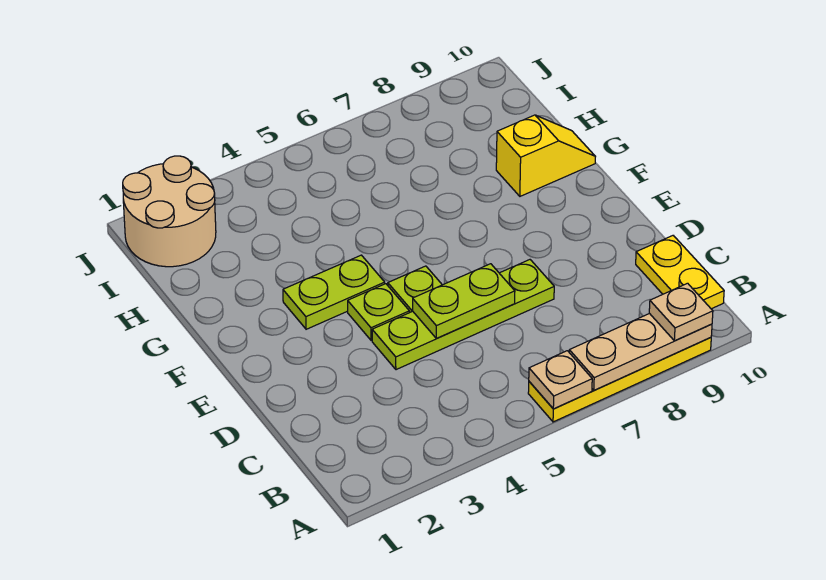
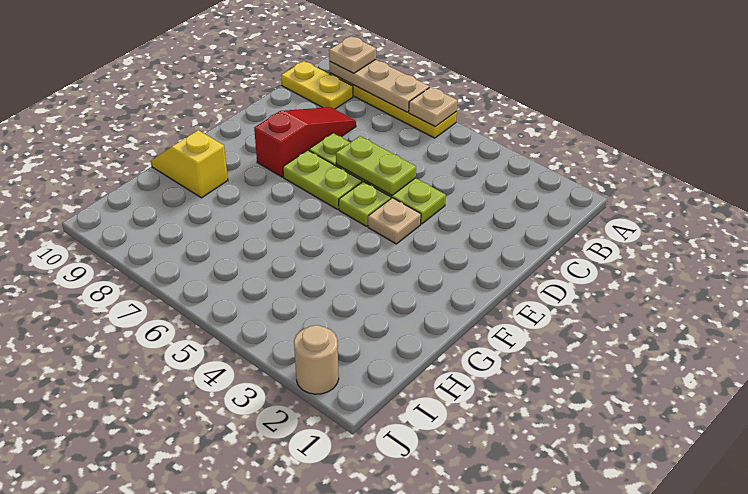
yellow 1x2 plate [636,236,724,309] -> yellow 1x2 plate turned to [281,61,353,109]
none -> red 1x3 slope [254,107,356,177]
lime 1x1 plate [348,284,409,340] -> tan 1x1 plate [368,198,421,244]
lime 1x2 plate [283,255,385,329] -> lime 1x2 plate moved to [283,150,362,209]
tan 2x2 round brick [123,156,216,267] -> tan 1x1 round brick [294,325,339,394]

